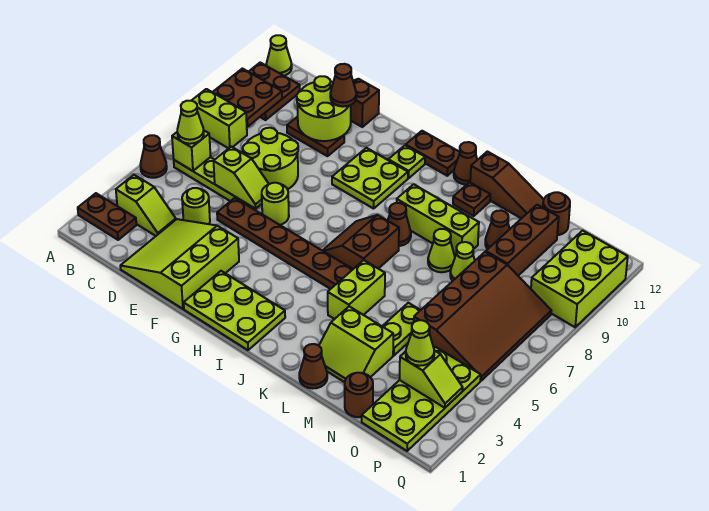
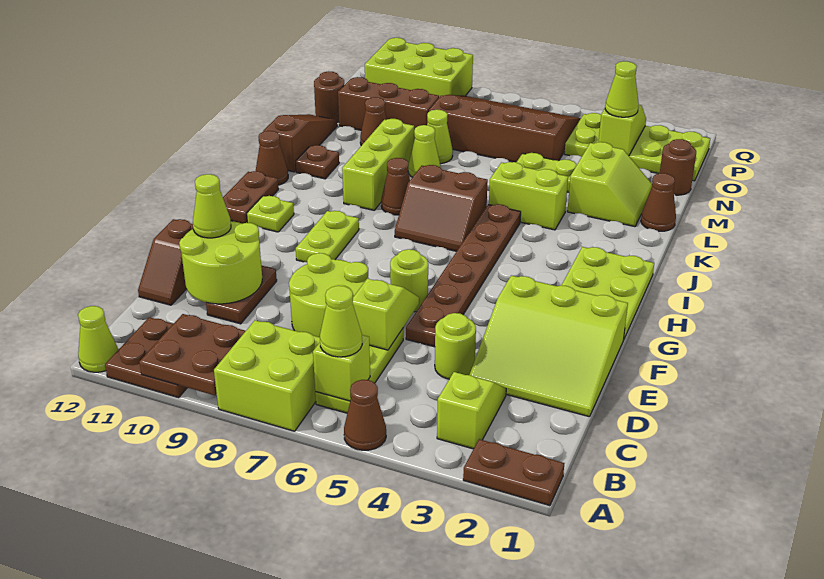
brown 1x2 plate [78,193,136,240] -> brown 1x2 plate turned to [463,439,564,506]
lime 1x2 brick [192,89,247,148] -> lime 2x2 brick [214,320,320,431]
brown 1x1 cone [330,64,356,107] -> lime 1x1 cone [193,174,231,238]
lime 2x2 plate [332,148,408,209] -> lime 1x2 plate [296,211,359,262]

